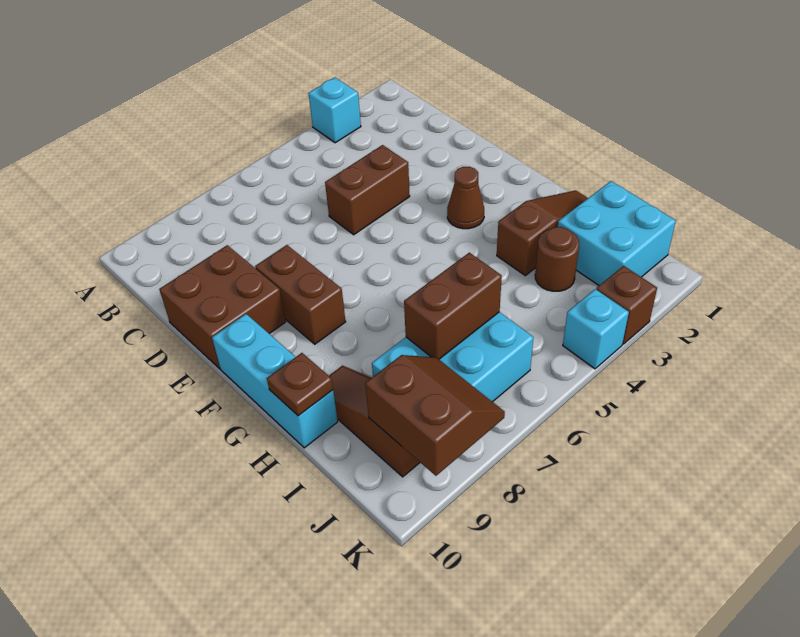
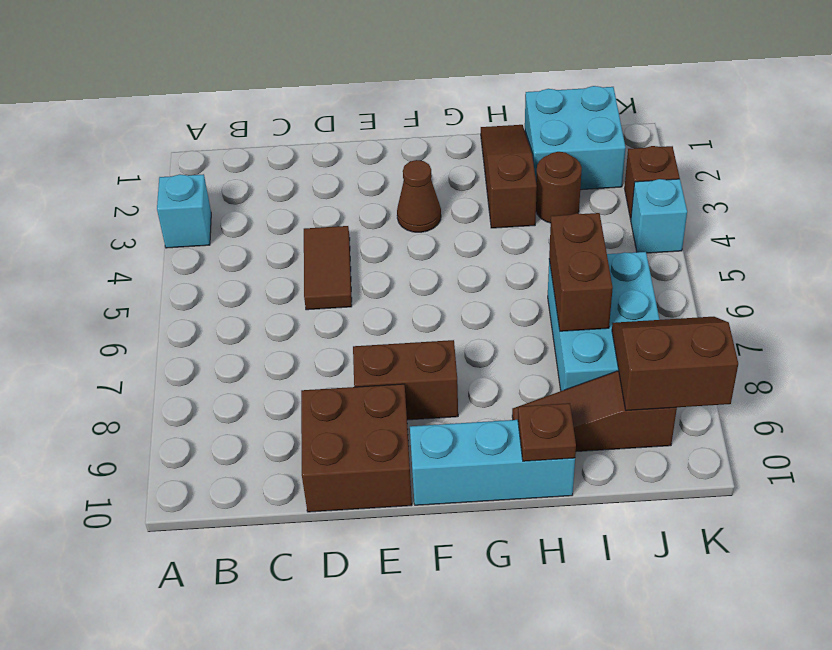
brown 1x2 brick [325,145,410,235] -> brown 1x2 tile [304,226,352,310]

